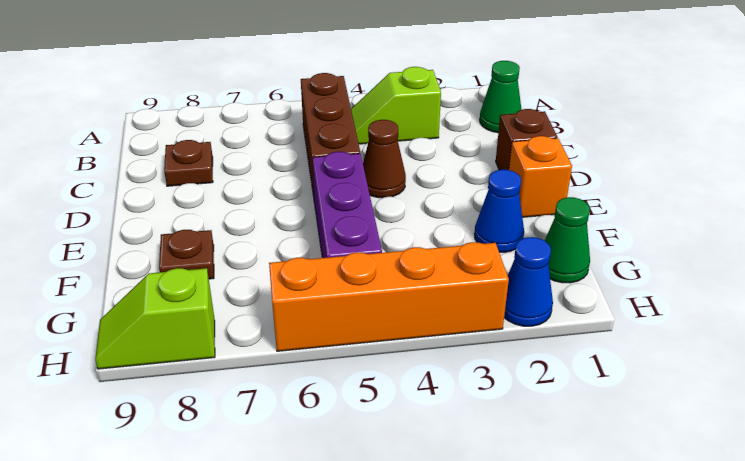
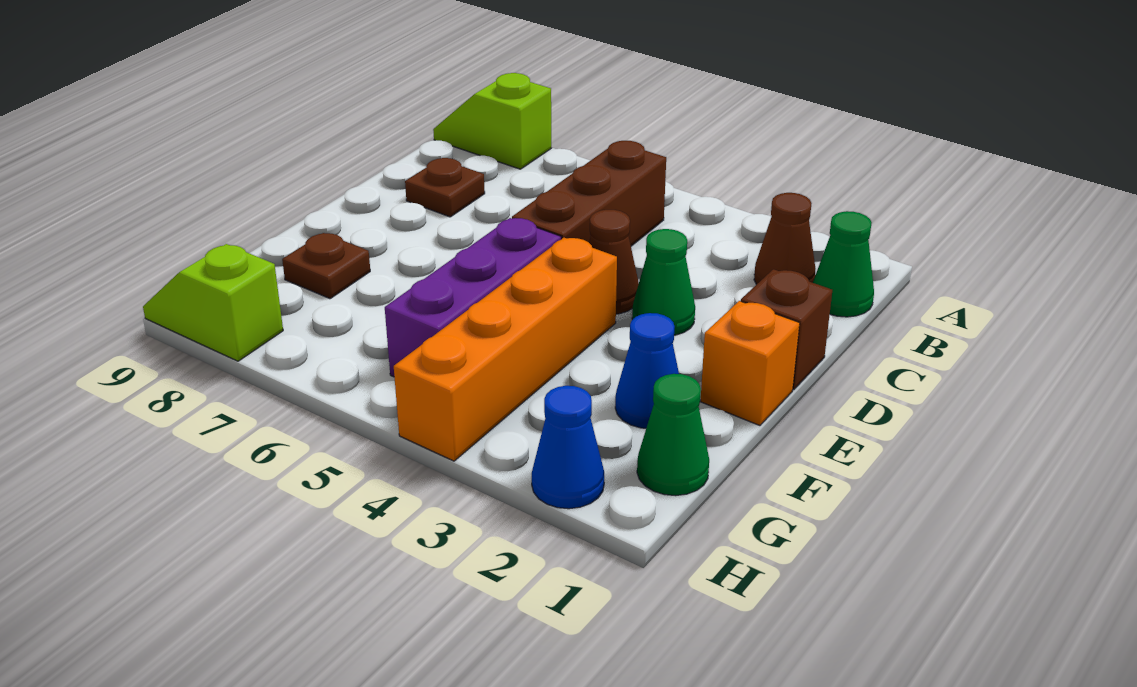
none -> brown 1x1 cone [754,193,816,285]
lime 1x2 slope [351,67,441,144] -> lime 1x2 slope moved to [433,73,551,169]
none -> green 1x1 cone [632,229,695,335]
orange 1x4 brick [269,242,509,351] -> orange 1x4 brick turned to [394,238,617,461]

